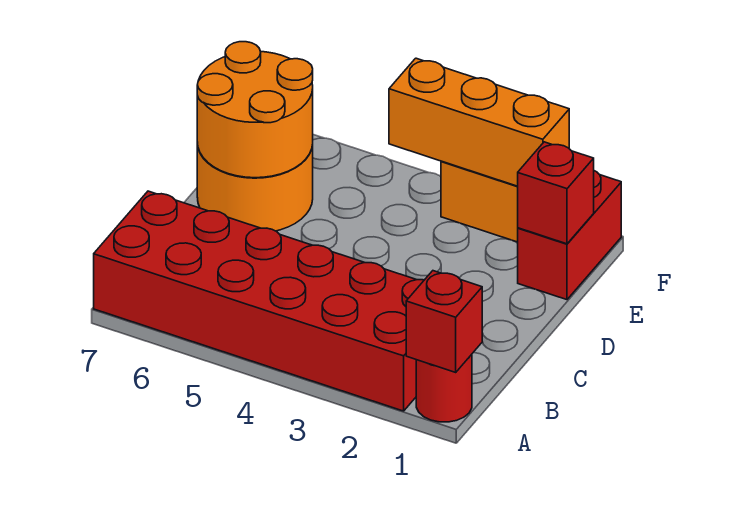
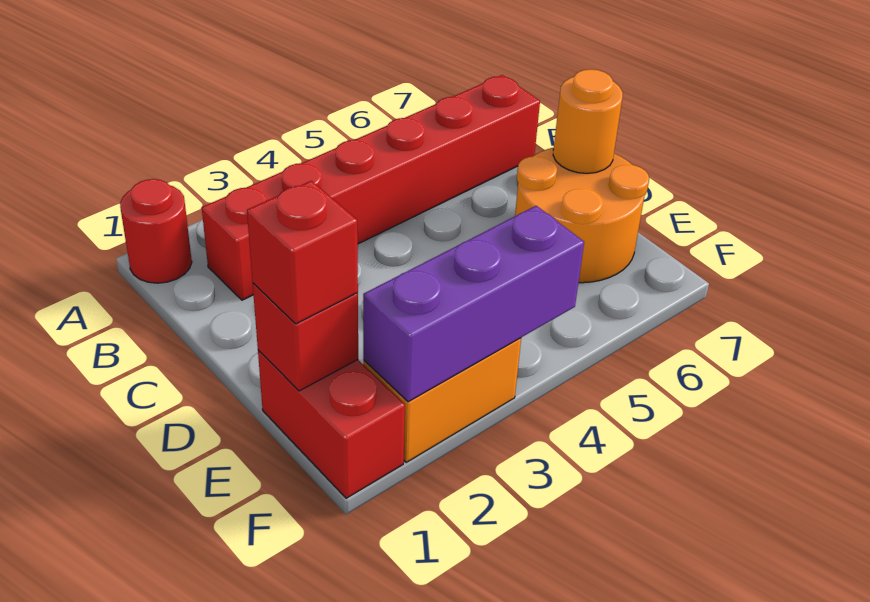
red 1x1 brick [406,271,482,372] -> red 1x1 brick moved to [247,181,358,324]
red 2x6 brick [94,191,424,411] -> red 1x6 brick [202,75,540,300]
orange 2x2 round brick [197,42,313,178] -> orange 1x1 round brick [553,69,623,173]
orange 1x3 brick [389,58,569,186] -> purple 1x3 brick [363,206,584,402]

